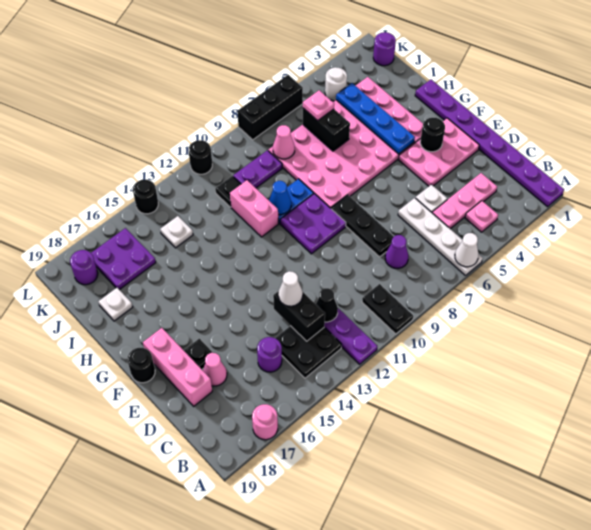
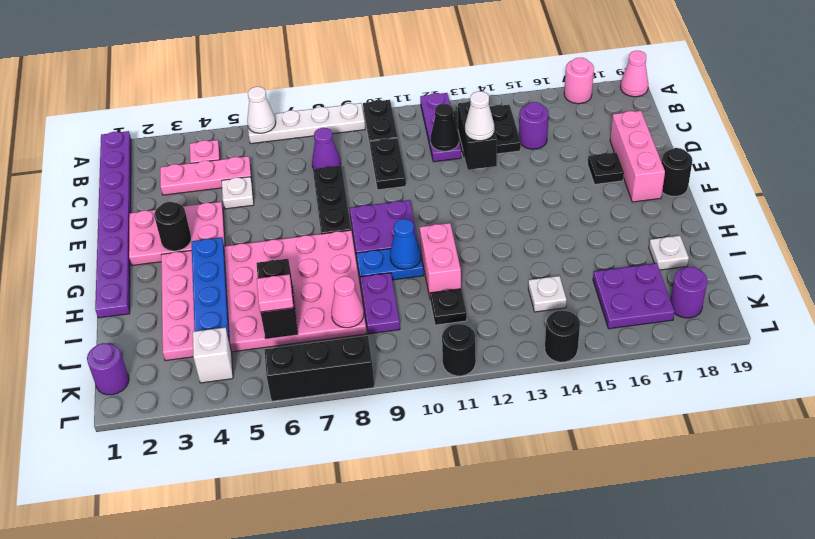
white 1x4 plate [398,198,483,276] -> white 1x4 plate turned to [247,103,365,144]
none -> black 1x2 plate [370,138,406,190]
pink 1x1 cone [203,353,227,386] -> pink 1x1 cone moved to [620,51,648,97]
purple 1x2 plate [233,150,282,188] -> purple 1x2 plate turned to [360,273,400,334]
white 1x1 round brick [325,67,347,101] -> white 1x1 brick [193,327,233,383]

